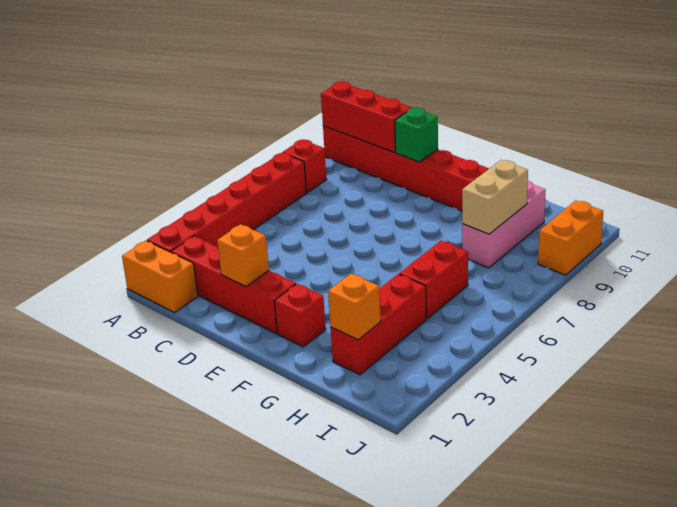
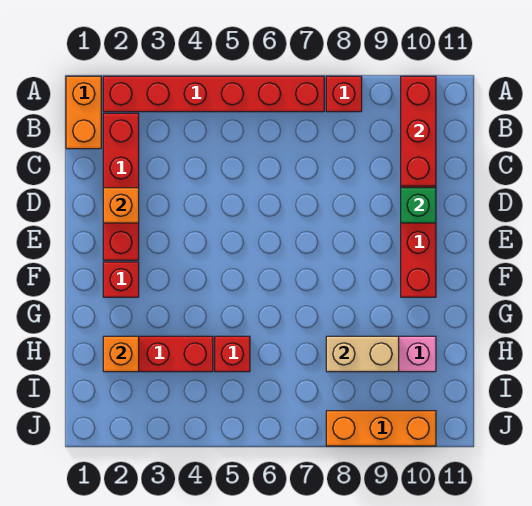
red 1x2 brick [399,241,468,319] -> red 1x1 brick [215,336,250,372]
orange 1x2 brick [538,200,603,275] -> orange 1x3 brick [326,411,436,446]

